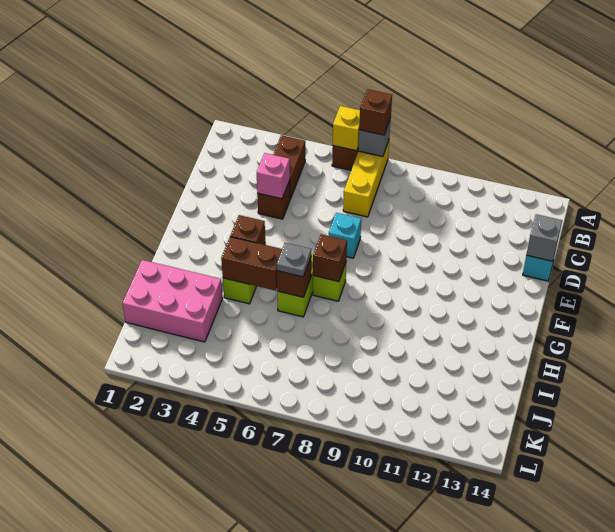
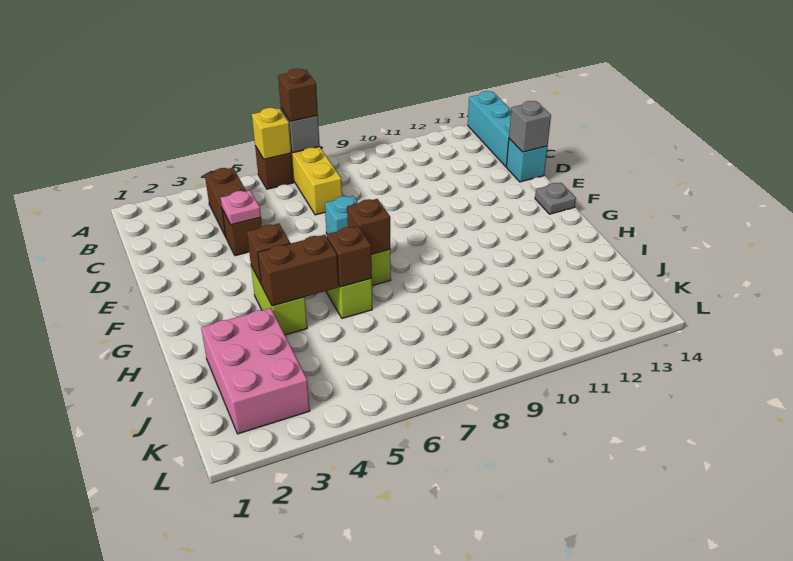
none -> cyan 1x3 brick [468,91,511,167]
pink 1x1 brick [257,153,290,199] -> pink 1x1 plate [221,190,261,225]
grey 1x1 plate [277,243,311,277] -> grey 1x1 plate moved to [535,183,576,214]
pink 2x3 brick [122,260,223,342] -> pink 2x3 brick turned to [201,308,310,434]

